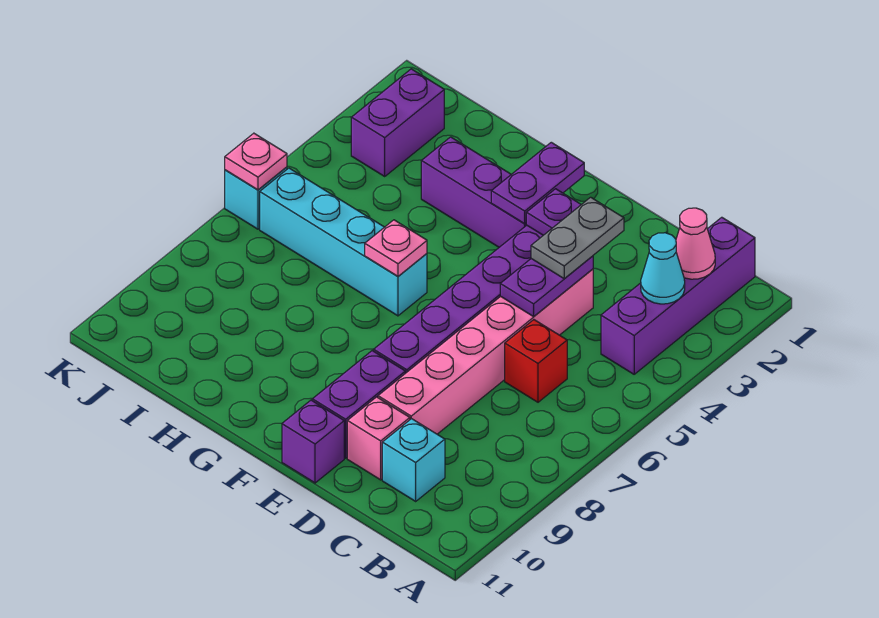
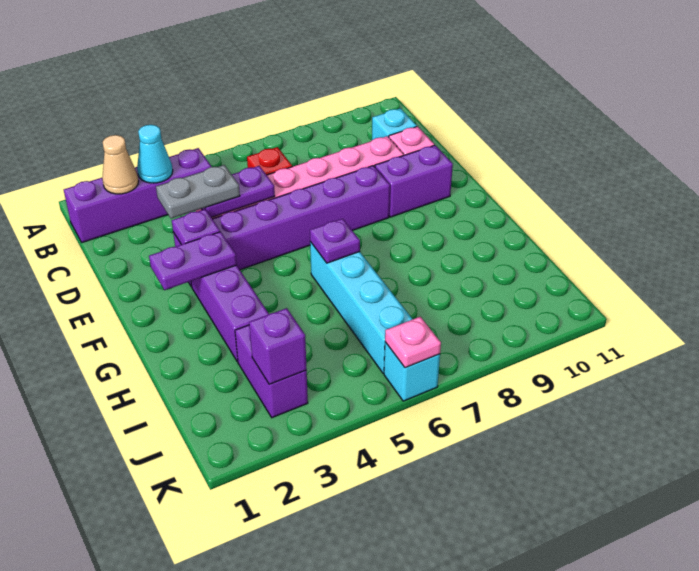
pink 1x1 cone [676,208,715,279] -> tan 1x1 cone [102,135,138,194]
purple 1x1 brick [282,400,344,483] -> purple 1x1 brick moved to [249,308,307,384]
pink 1x1 plate [365,220,427,276] -> purple 1x1 plate [310,219,360,263]
purple 1x2 brick [351,69,444,176] -> purple 1x2 brick turned to [235,325,308,418]

